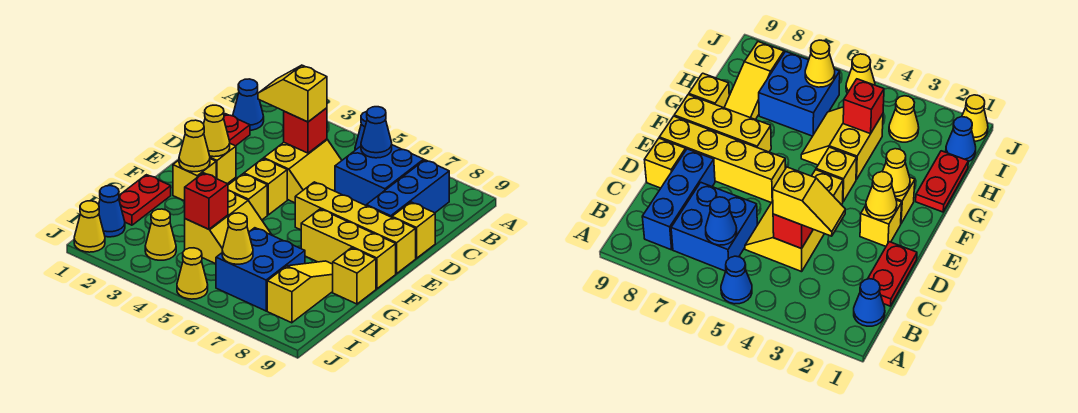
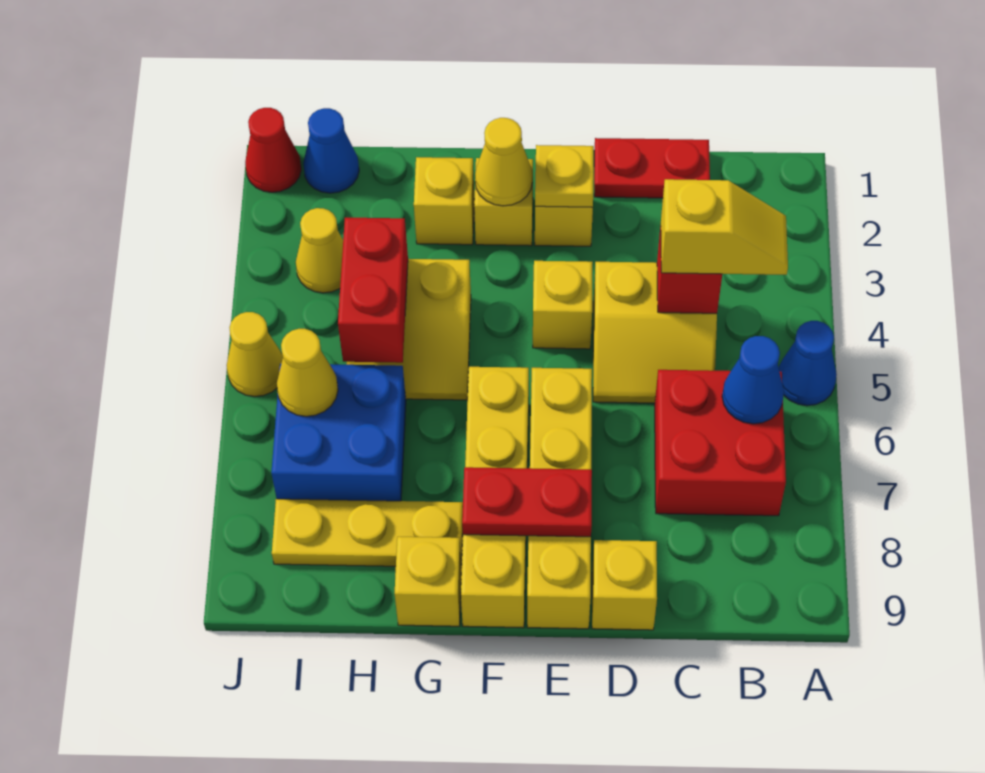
blue 1x1 cone [233,79,264,130] -> none
blue 2x2 brick [335,145,424,205] -> red 2x2 brick [655,370,786,516]
blue 1x3 brick [366,160,449,217] -> none
yellow 1x2 slope [258,65,327,122] -> yellow 1x2 slope turned to [661,179,788,275]
yellow 1x1 cone [204,105,230,157] -> yellow 1x1 plate [535,145,594,208]
yellow 1x1 brick [228,174,267,220] -> yellow 1x1 brick moved to [414,157,474,245]
yellow 1x3 brick [301,209,396,289] -> yellow 1x4 brick [461,367,529,628]
red 1x2 plate [119,175,171,225] -> red 1x2 plate moved to [462,467,592,537]
yellow 1x3 slope [267,261,333,323] -> yellow 1x3 plate [272,499,463,567]
red 1x1 brick [185,173,228,229] -> red 1x2 brick [338,218,408,363]
yellow 1x1 cone [74,201,105,252] -> red 1x1 cone [245,108,301,192]

